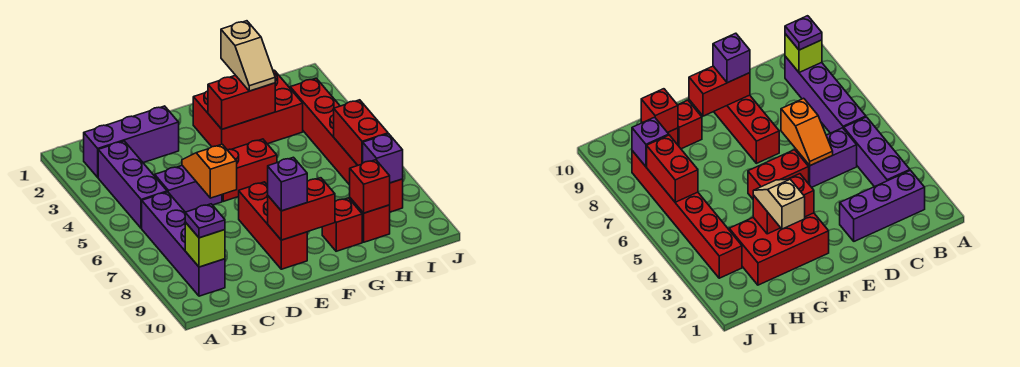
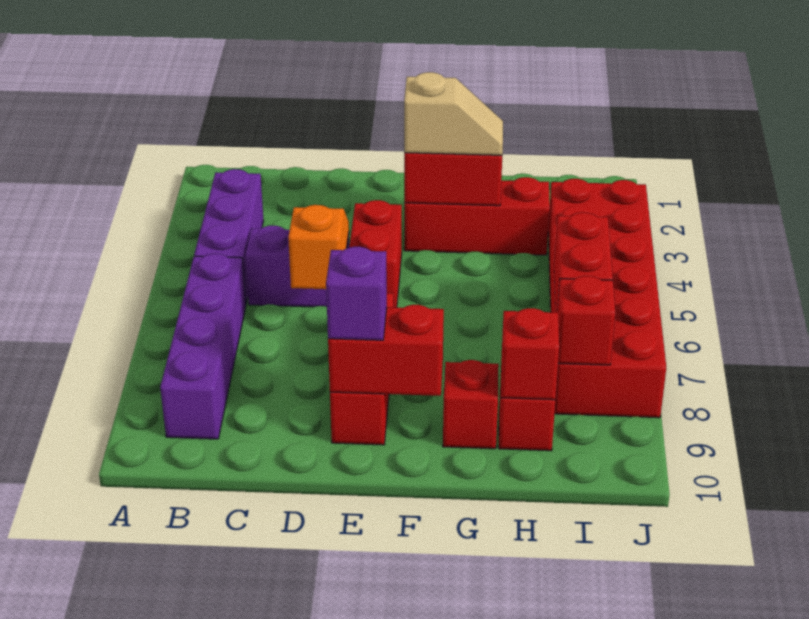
purple 1x3 brick [84,106,179,177] -> none
lime 1x1 brick [185,222,225,267] -> none
purple 1x1 plate [185,204,225,238] -> none
red 1x2 brick [222,139,277,201] -> red 1x2 brick turned to [349,200,402,307]
red 2x3 brick [193,70,303,150] -> red 1x3 brick [404,177,550,255]
tan 1x2 slope [221,21,275,91] -> tan 1x2 slope turned to [404,72,503,155]
red 1x6 brick [290,78,403,212] -> red 2x6 brick [548,179,666,418]
purple 1x1 brick [363,134,403,183] -> red 1x1 brick [557,276,615,365]

